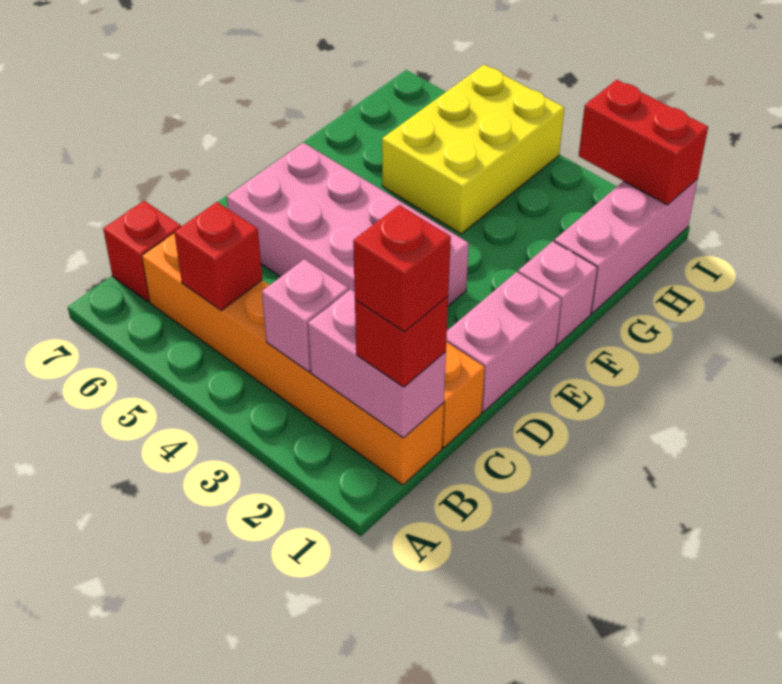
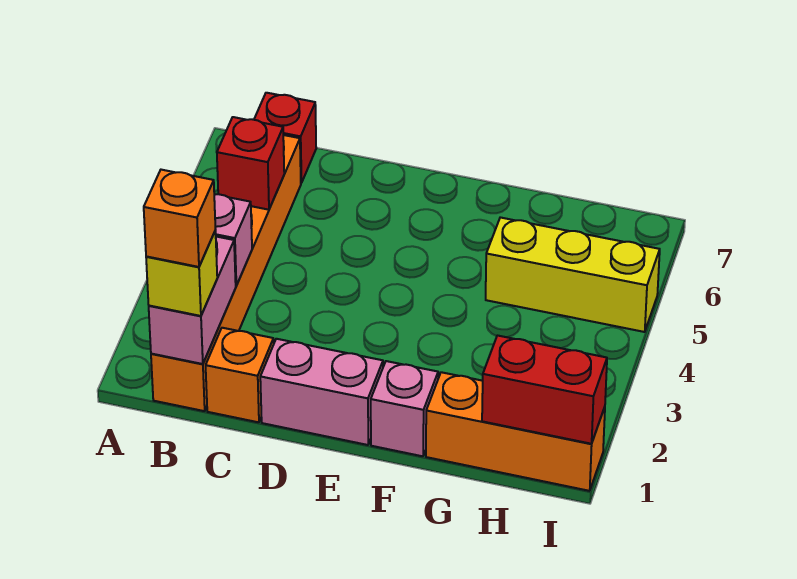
red 1x1 brick [355,296,448,387] -> yellow 1x1 brick [146,230,217,316]
red 1x1 brick [353,205,451,332] -> orange 1x1 brick [144,170,215,267]
pink 2x4 brick [227,143,469,306] -> none
pink 1x3 brick [554,179,698,313] -> orange 1x3 brick [426,372,605,491]
yellow 2x3 brick [382,64,564,234] -> yellow 1x3 brick [486,217,660,332]
red 1x2 brick [579,80,708,205] -> red 1x2 brick turned to [482,336,607,444]

